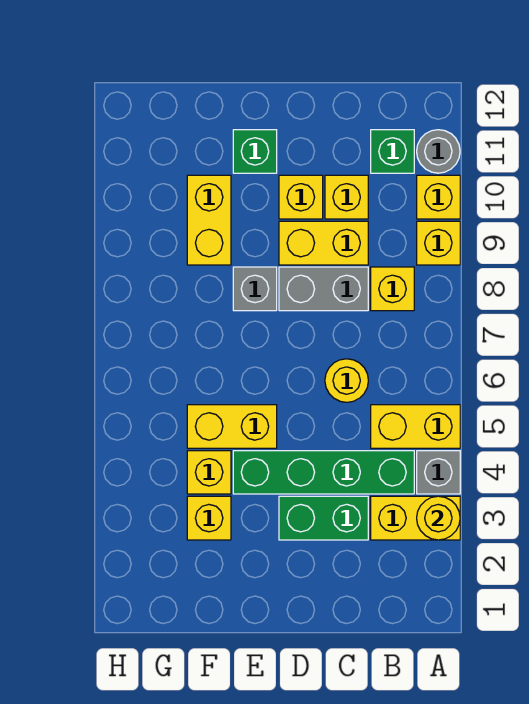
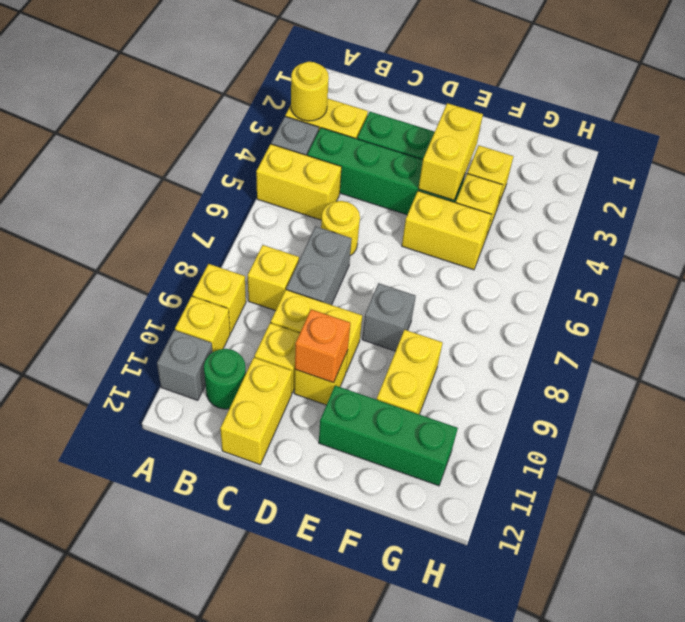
grey 1x1 round brick [417,130,460,173] -> grey 1x1 brick [157,330,213,400]
green 1x1 brick [371,130,414,173] -> green 1x1 round brick [204,349,246,409]
grey 1x2 brick [279,267,368,311] -> grey 1x2 brick turned to [286,227,352,305]
none -> yellow 1x2 brick [220,357,292,465]
none -> orange 1x1 brick [295,309,350,383]
none -> yellow 1x2 brick [418,103,483,200]
green 1x1 brick [233,130,277,173] -> green 1x3 brick [319,386,458,486]

